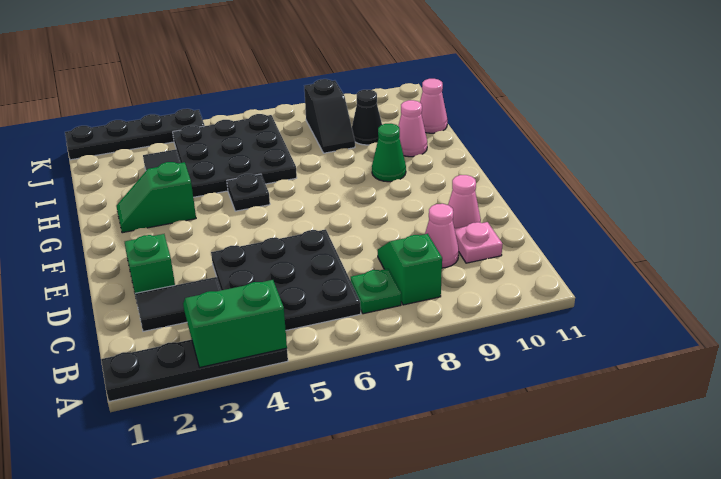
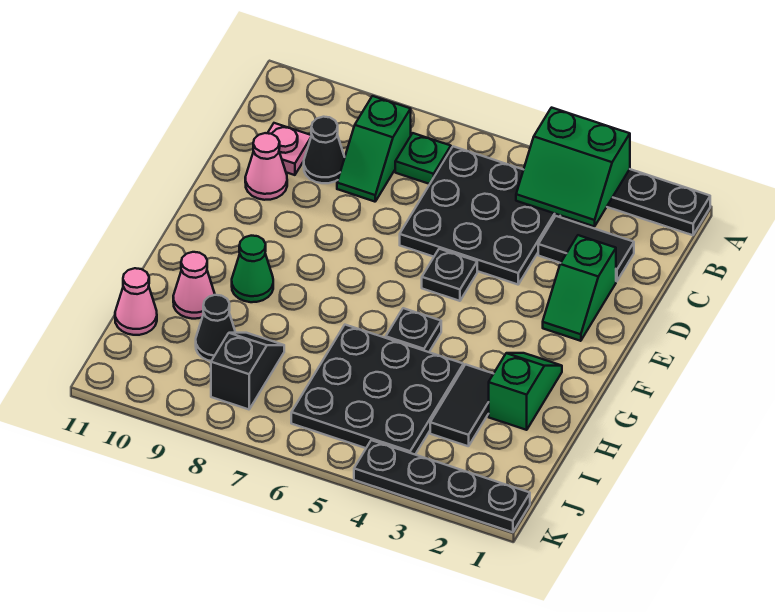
pink 1x1 cone [425,204,459,268] -> black 1x1 cone [304,117,345,183]
none -> black 1x1 plate [422,249,477,301]
green 1x2 slope [116,162,196,233] -> green 1x2 slope turned to [489,353,562,430]

